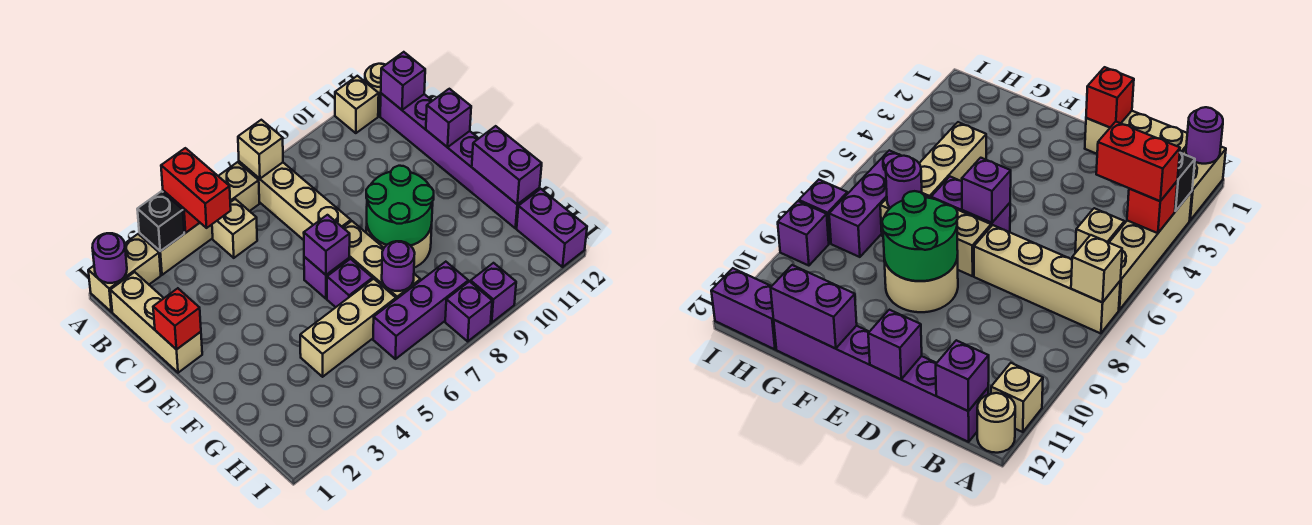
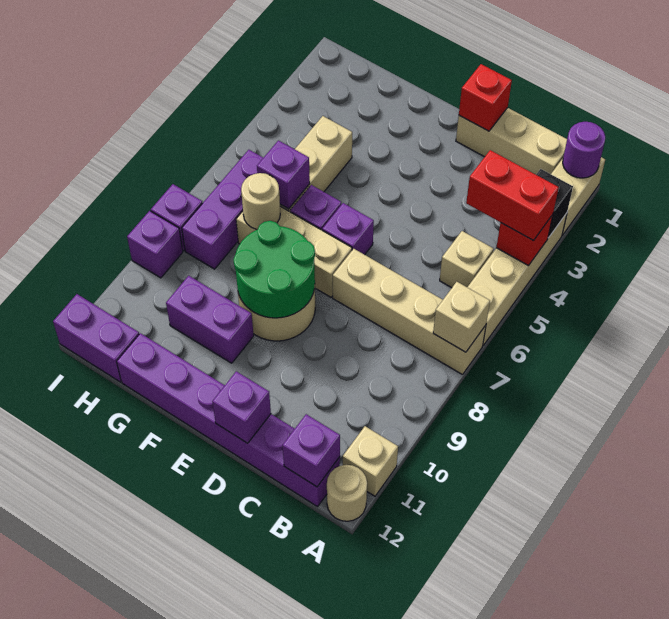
purple 1x1 brick [304,215,350,275] -> purple 1x1 brick moved to [257,140,310,209]
purple 1x2 brick [472,126,542,204] -> purple 1x2 brick moved to [166,276,254,363]
purple 1x1 round brick [382,241,415,291] -> tan 1x1 round brick [241,173,280,230]

